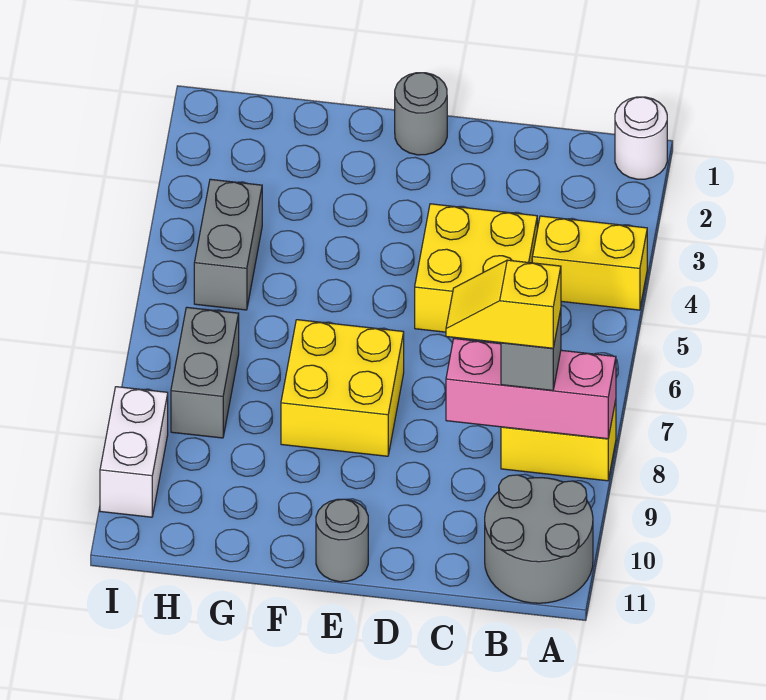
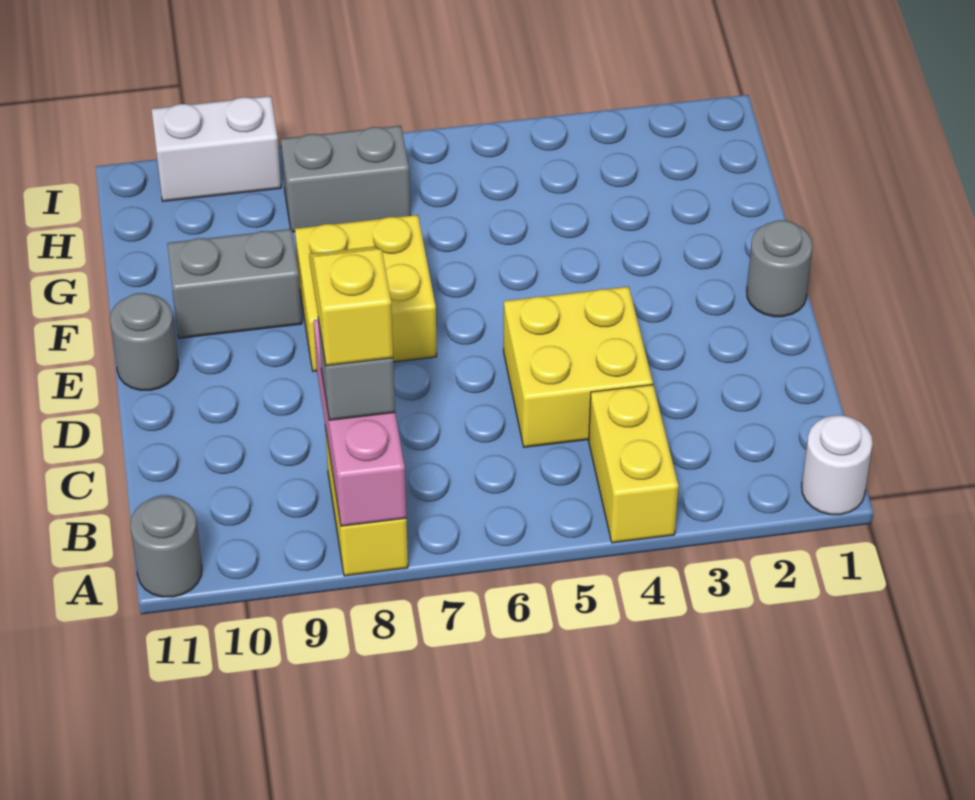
grey 2x2 round brick [485,475,593,603] -> grey 1x1 round brick [130,496,202,597]
grey 1x2 brick [194,179,262,310] -> grey 1x2 brick moved to [167,229,302,338]

